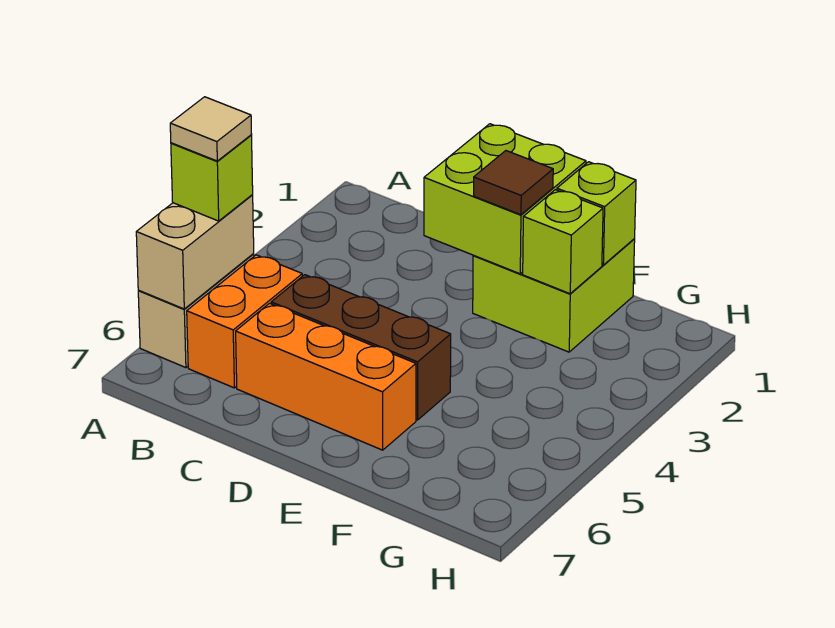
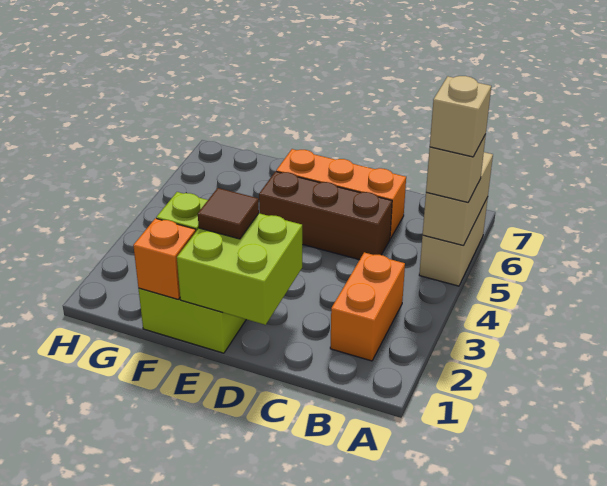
lime 1x1 brick [171,135,253,221] -> tan 1x1 brick [426,135,486,202]
tan 1x1 tile [170,97,251,161] -> tan 1x1 brick [430,76,491,157]
orange 1x2 brick [187,255,302,388] -> orange 1x2 brick moved to [330,252,405,361]
lime 1x1 brick [557,162,636,265] -> orange 1x1 brick [133,218,196,299]

